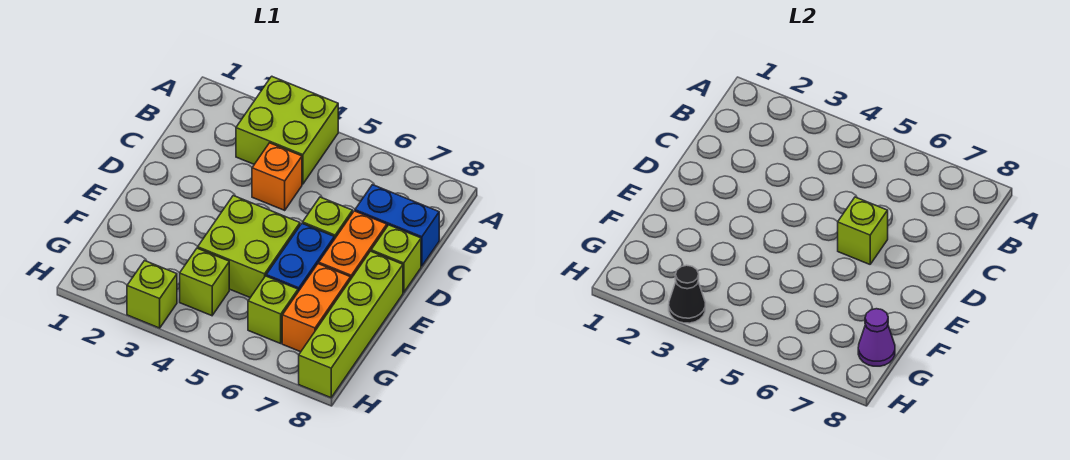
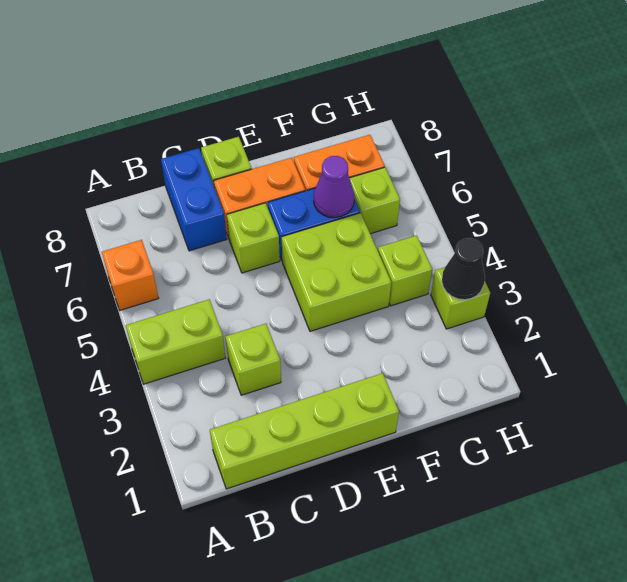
lime 2x2 brick [236,76,338,184] -> lime 1x2 brick [126,299,225,384]
orange 1x1 brick [252,143,302,210] -> orange 1x1 brick moved to [102,240,158,310]
lime 1x1 brick [838,197,888,264] -> lime 1x1 brick moved to [226,324,281,395]
lime 1x4 brick [299,251,403,398] -> lime 1x4 brick moved to [210,373,399,489]
purple 1x1 cone [858,309,895,366] -> purple 1x1 cone moved to [314,156,355,218]

